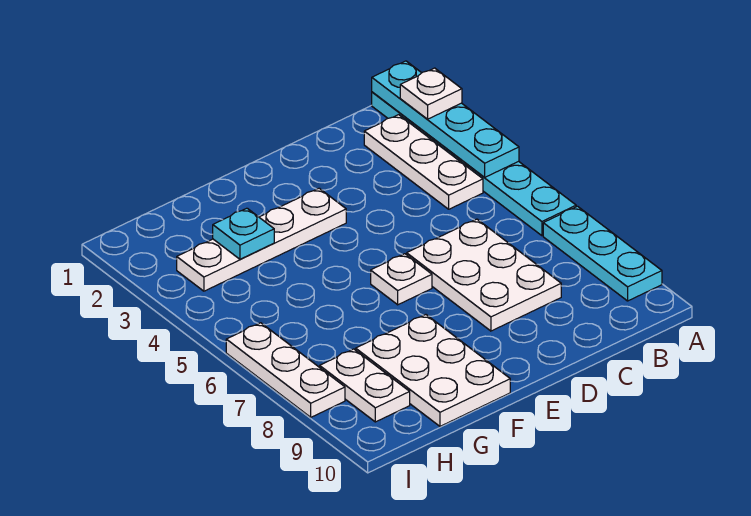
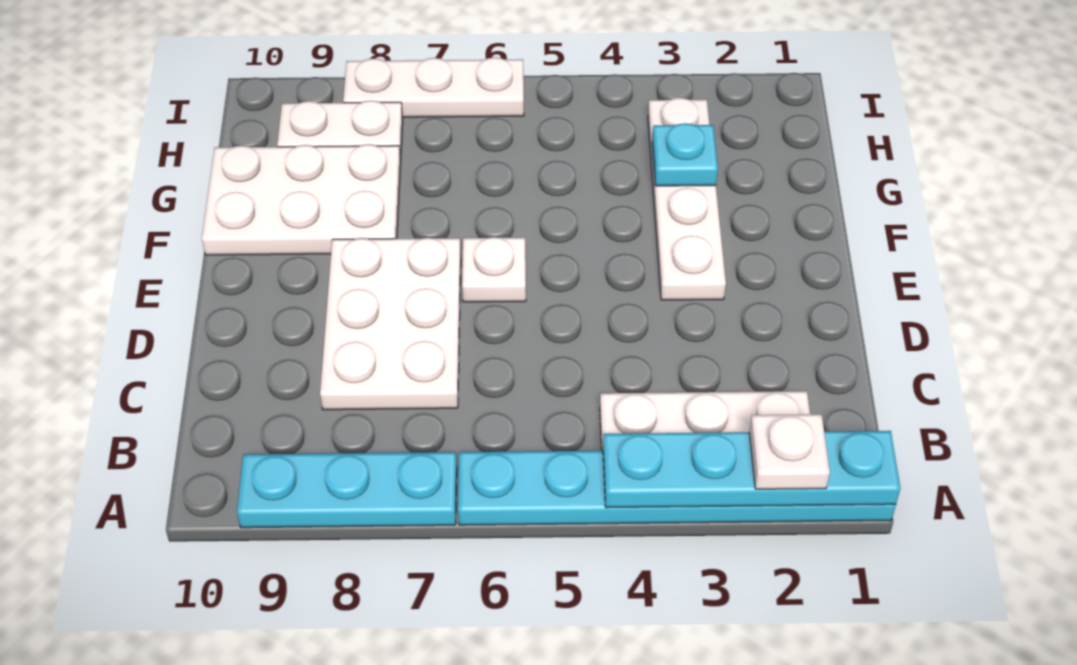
white 2x3 plate [407,219,561,331] -> white 2x3 plate turned to [320,238,461,410]

